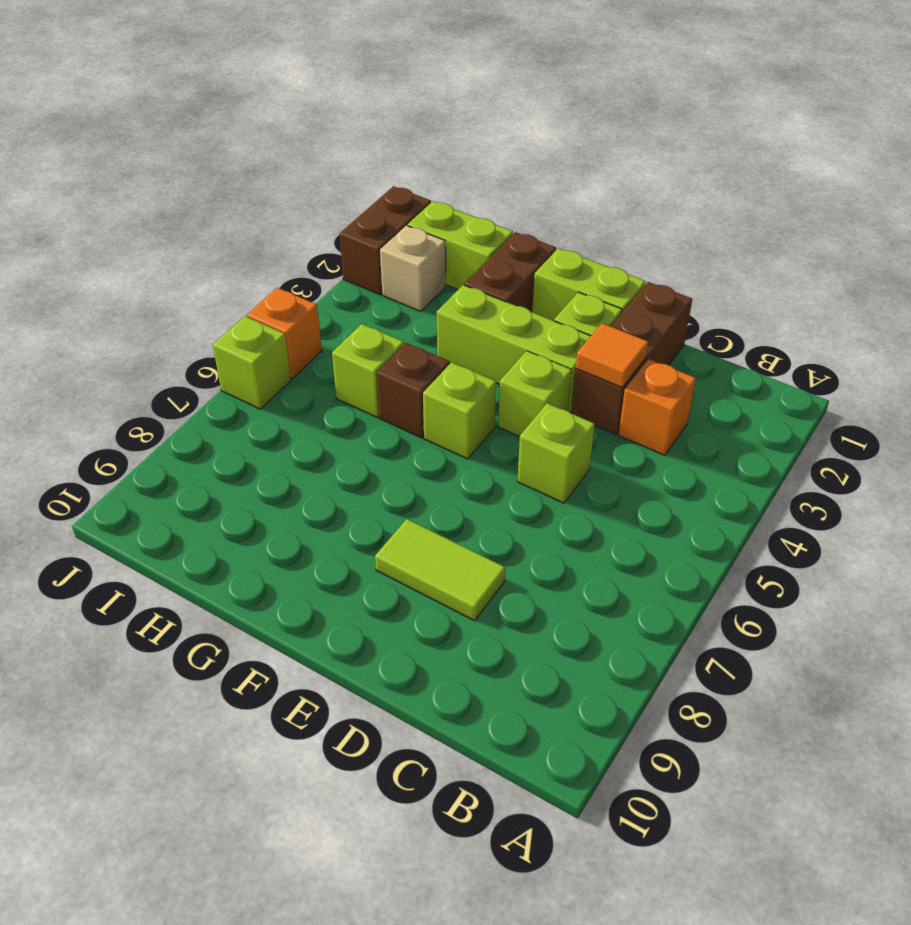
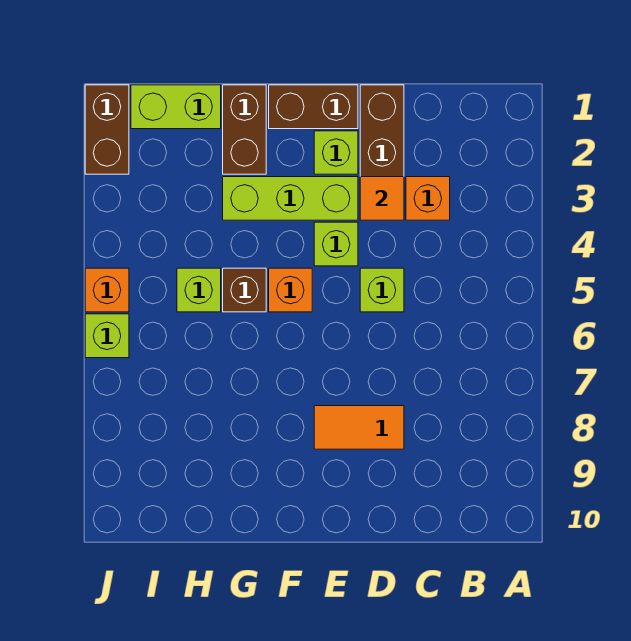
lime 1x2 tile [375,519,505,621] -> orange 1x2 tile [314,406,404,449]
lime 1x2 brick [532,248,646,321] -> brown 1x2 brick [269,85,358,129]
lime 1x1 brick [423,362,496,459] -> orange 1x1 brick [269,268,312,312]
tan 1x1 brick [380,226,446,311] -> none

